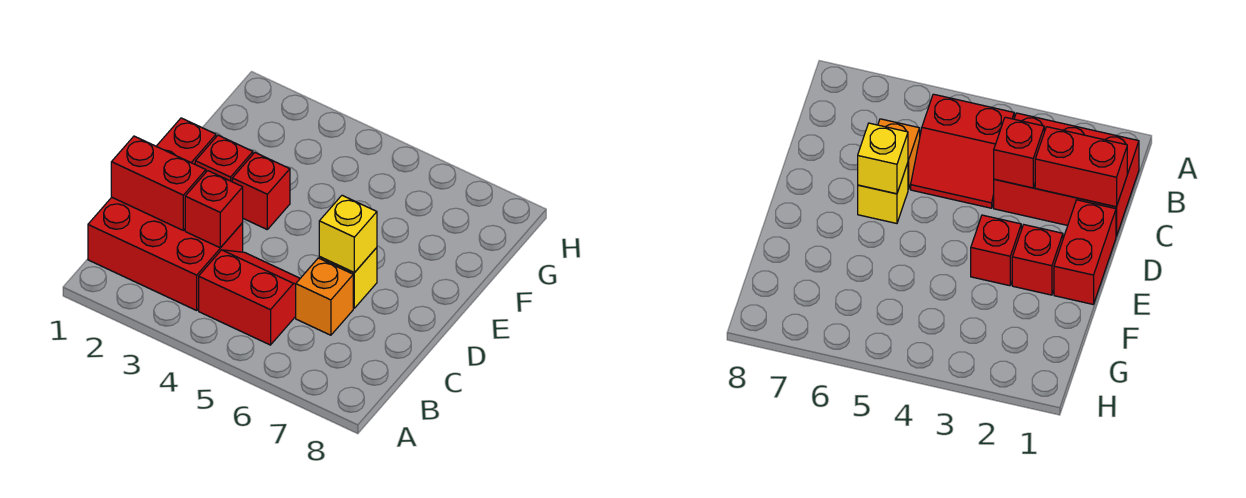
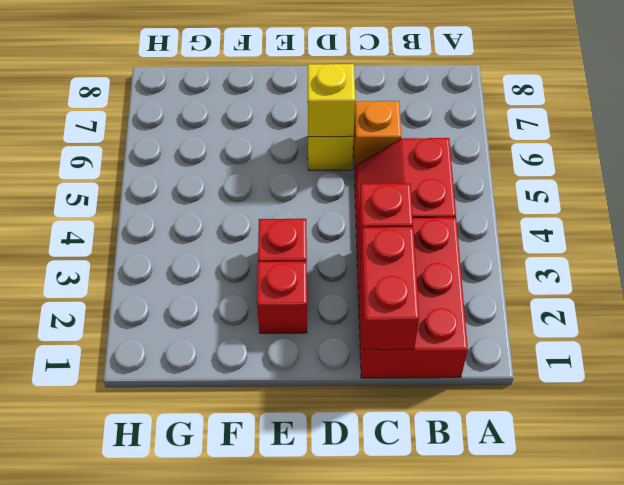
red 1x2 brick [156,118,216,164] -> none

